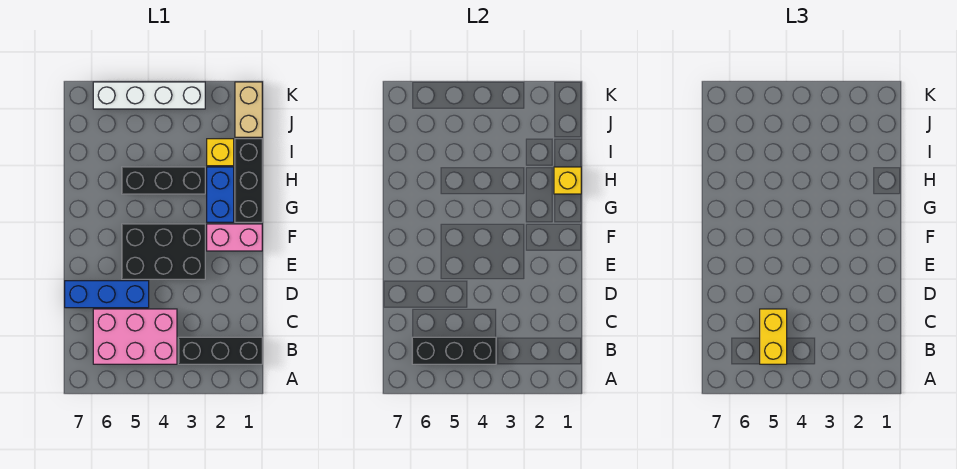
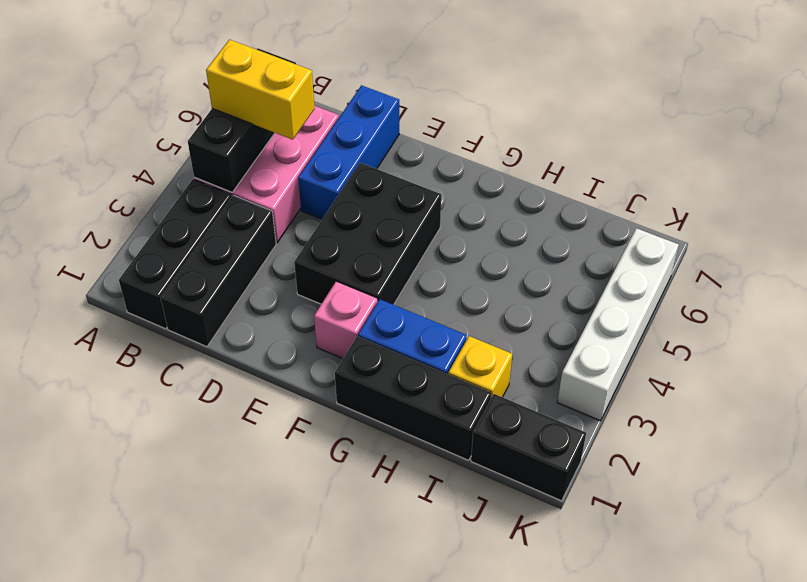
pink 1x2 brick [207,224,262,251] -> pink 1x1 brick [314,281,378,359]
yellow 1x1 brick [554,167,581,194] -> none
black 1x3 brick [122,167,205,194] -> black 1x3 brick moved to [161,196,276,347]
tan 1x2 brick [235,82,262,137] -> black 1x2 brick [471,394,586,501]

